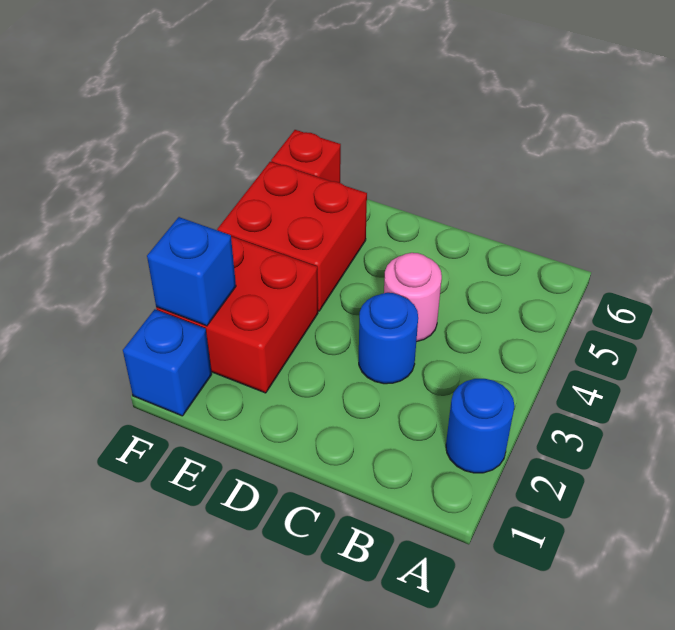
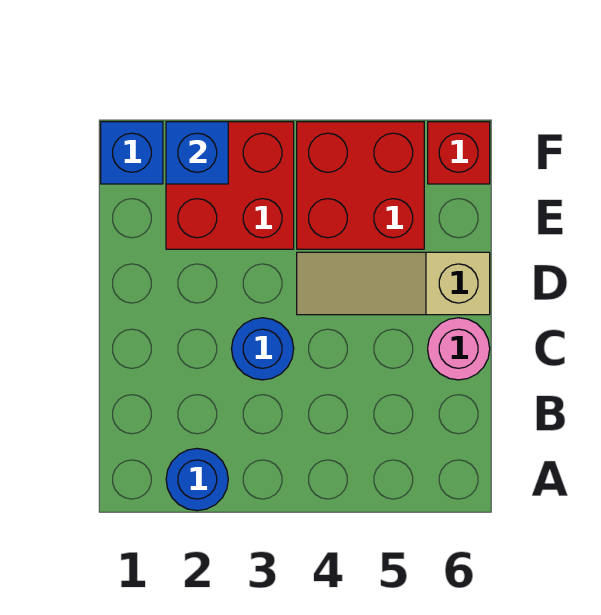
pink 1x1 round brick [384,253,442,342] -> pink 1x1 round brick moved to [428,318,490,380]
none -> tan 1x3 slope [297,252,490,315]

